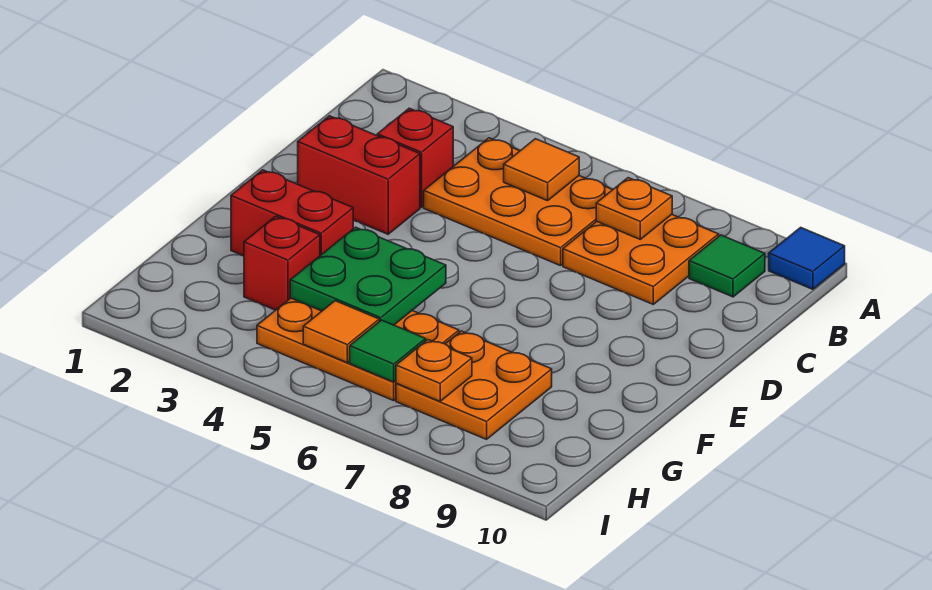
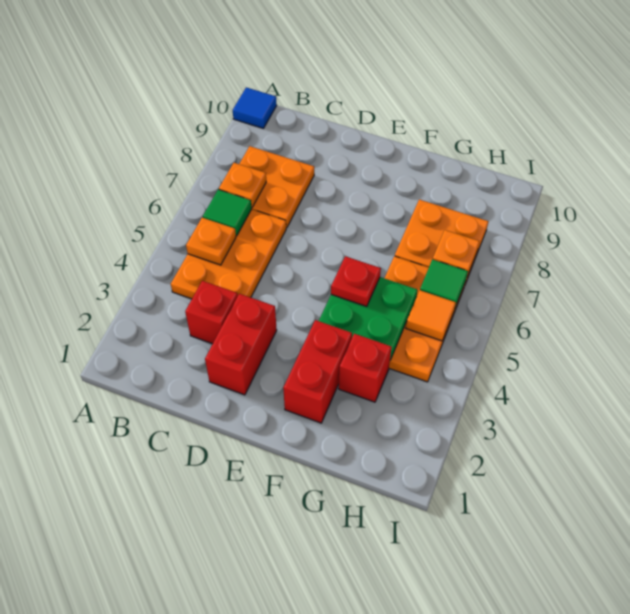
orange 1x1 tile [504,139,579,201] -> orange 1x1 plate [186,218,236,265]
green 1x1 tile [689,235,765,297] -> green 1x1 tile moved to [203,190,252,236]
none -> red 1x1 plate [331,256,381,306]

